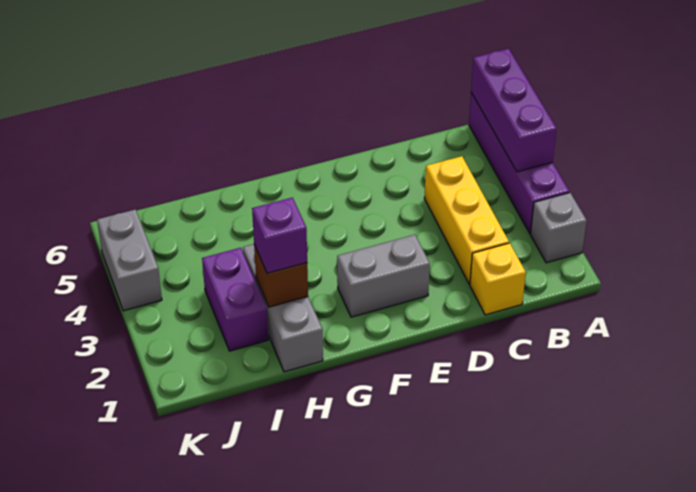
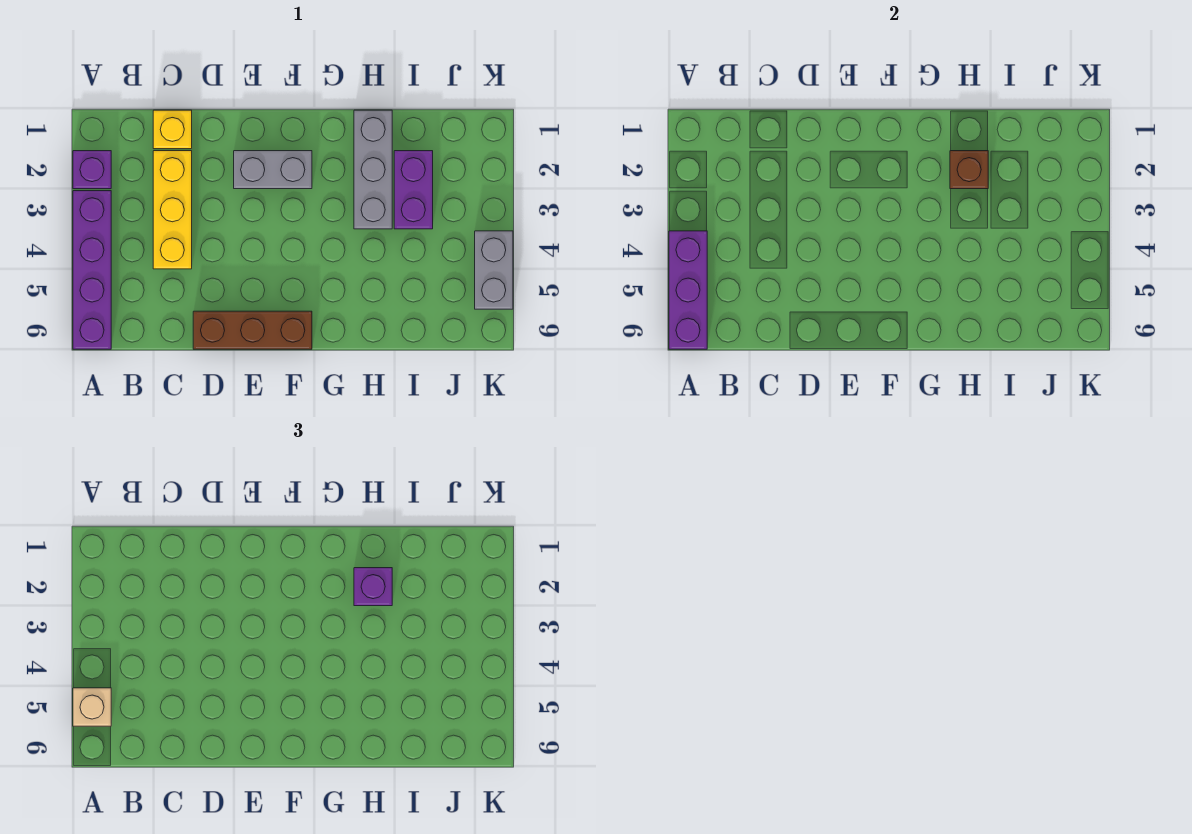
grey 1x1 brick [530,193,587,263] -> purple 1x1 brick [73,151,111,189]
none -> tan 1x1 brick [73,688,111,726]
none -> brown 1x3 brick [193,311,312,349]

